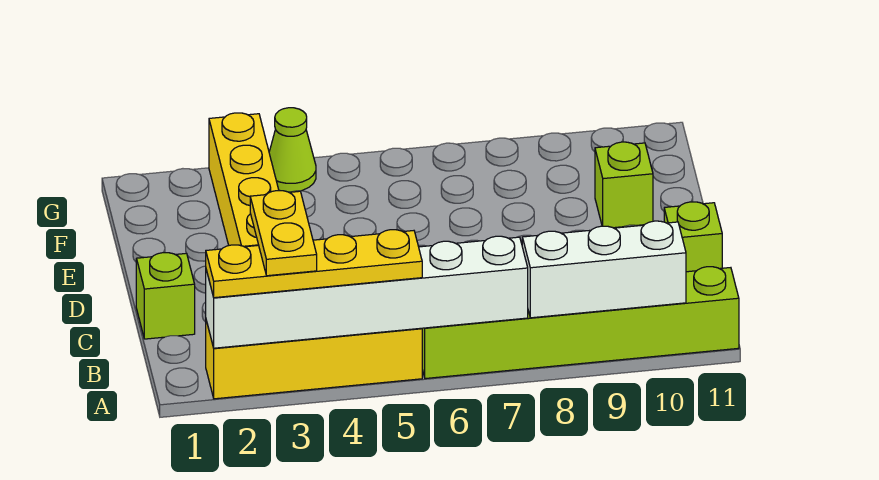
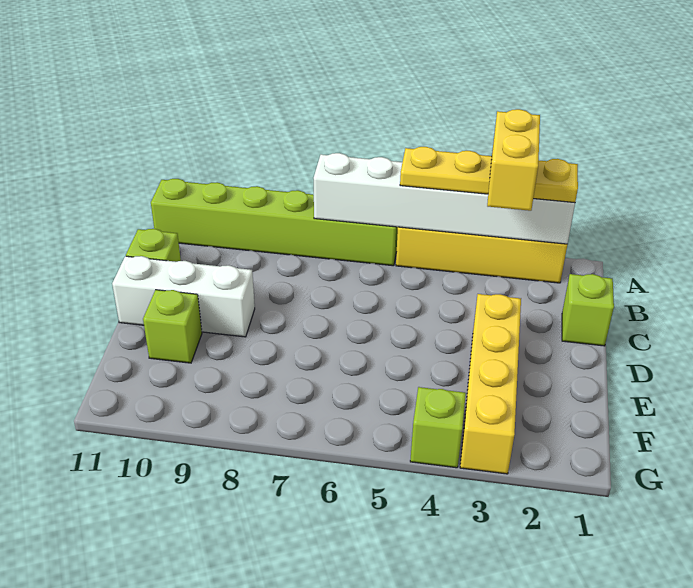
yellow 1x2 plate [250,191,317,276] -> yellow 1x2 brick [487,109,540,211]
white 1x3 brick [522,221,686,318] -> white 1x3 brick moved to [112,256,255,337]
lime 1x1 cone [269,108,316,192] -> lime 1x1 brick [410,387,466,468]

